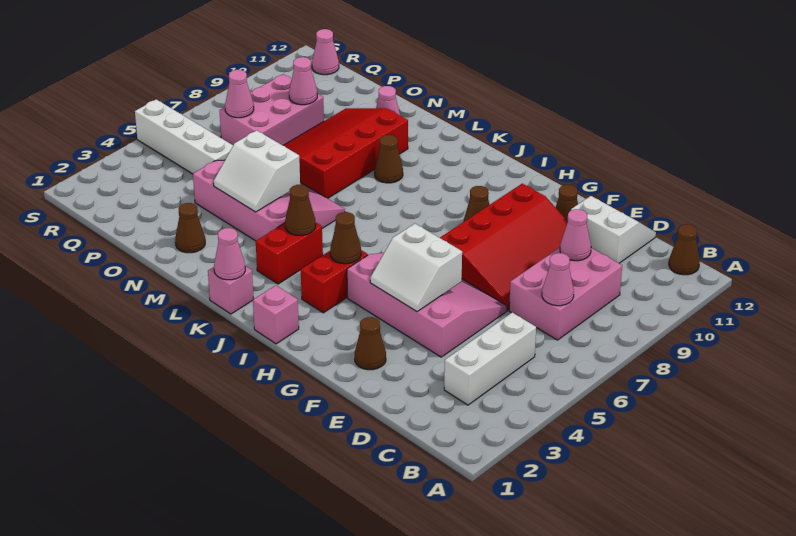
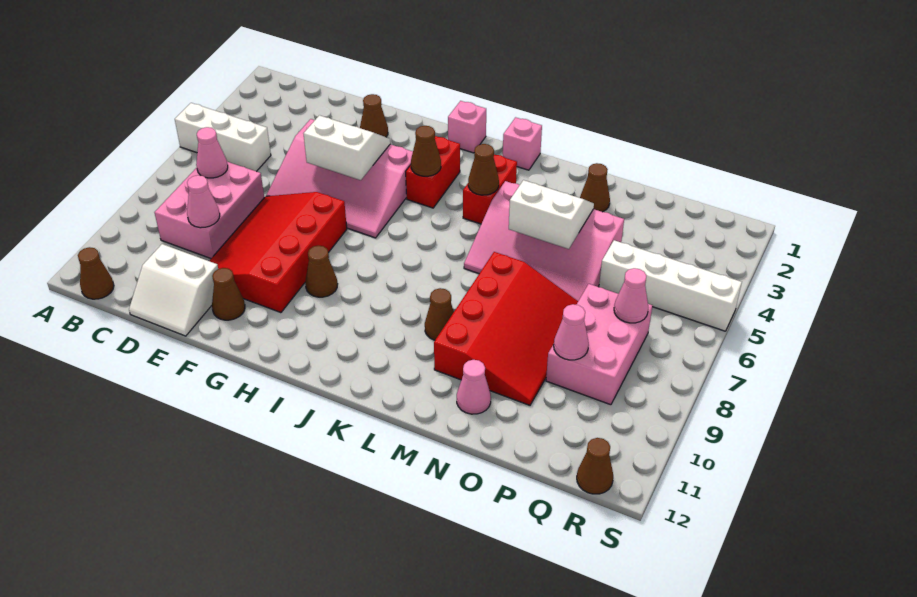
white 1x3 brick [444,313,536,405] -> white 1x3 brick turned to [175,103,271,172]
pink 1x1 cone [214,228,245,280] -> none
pink 1x1 cone [312,29,339,75] -> brown 1x1 cone [577,438,613,494]

